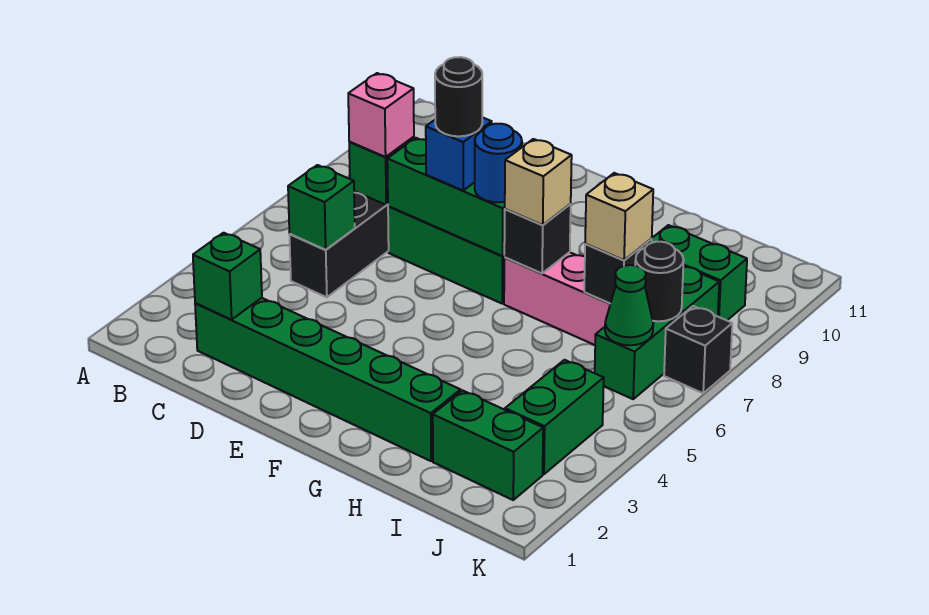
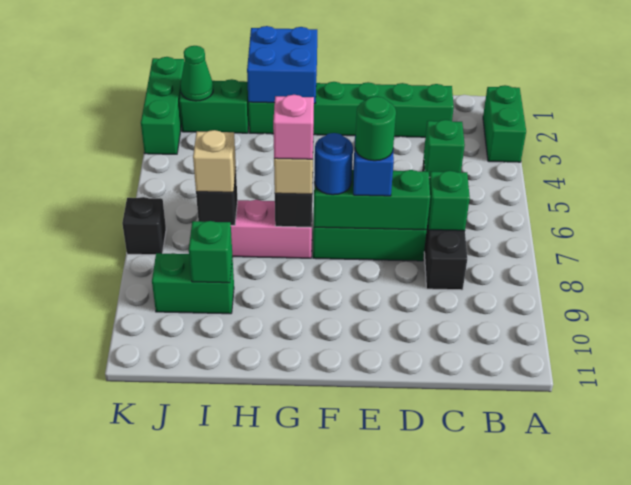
green 1x1 brick [193,233,262,320] -> green 1x1 brick moved to [189,221,232,283]
pink 1x1 brick [348,73,414,157] -> pink 1x1 brick moved to [273,95,314,159]
black 1x1 round brick [435,57,482,136] -> green 1x1 round brick [355,96,396,161]
none -> blue 2x2 brick [247,26,317,104]
green 1x2 brick [505,360,604,474] -> green 1x2 brick moved to [483,85,526,162]
green 1x3 brick [595,266,719,399] -> green 1x3 brick moved to [141,57,184,154]
green 1x1 cone [605,265,653,345] -> green 1x1 cone moved to [180,46,213,101]
black 1x1 round brick [635,242,684,321] -> none

